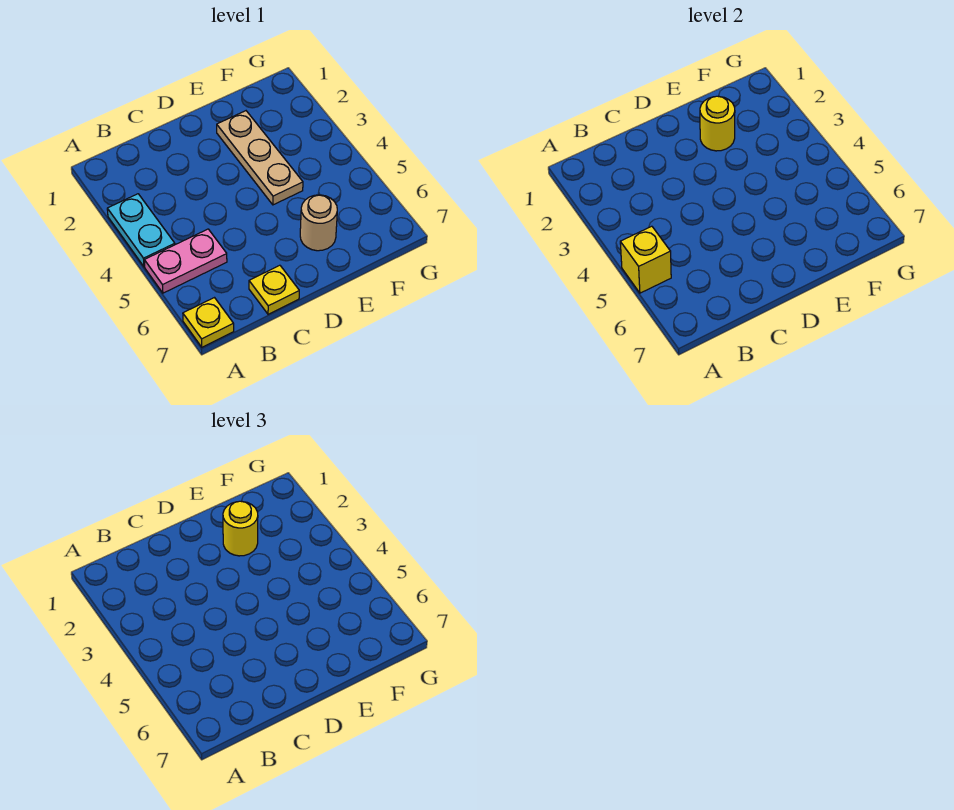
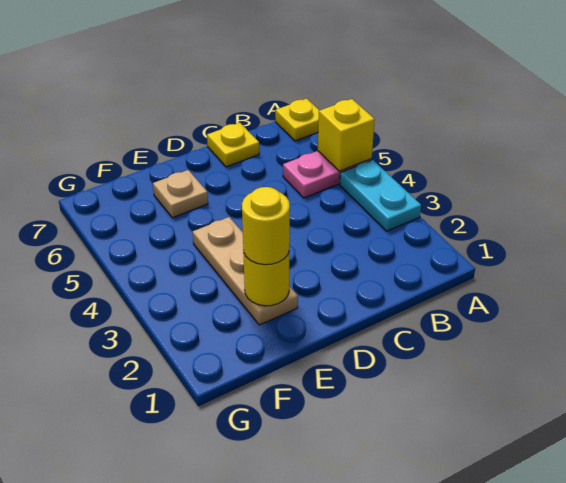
tan 1x1 round brick [300,195,337,251] -> tan 1x1 plate [153,170,208,218]

